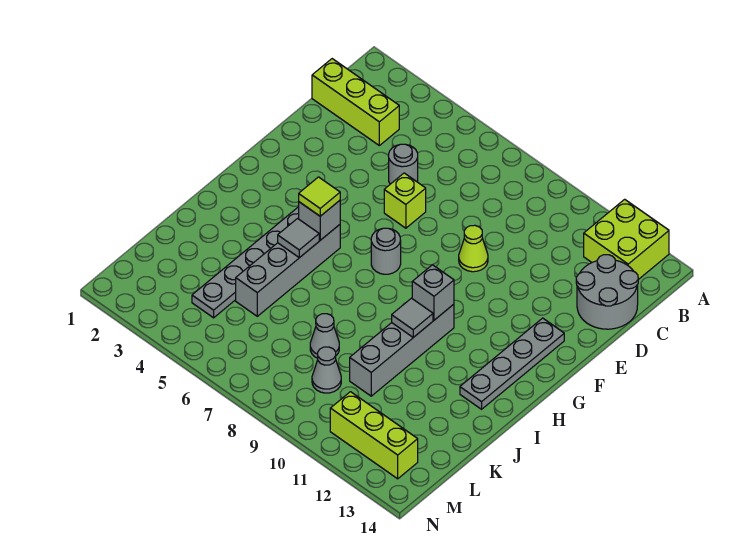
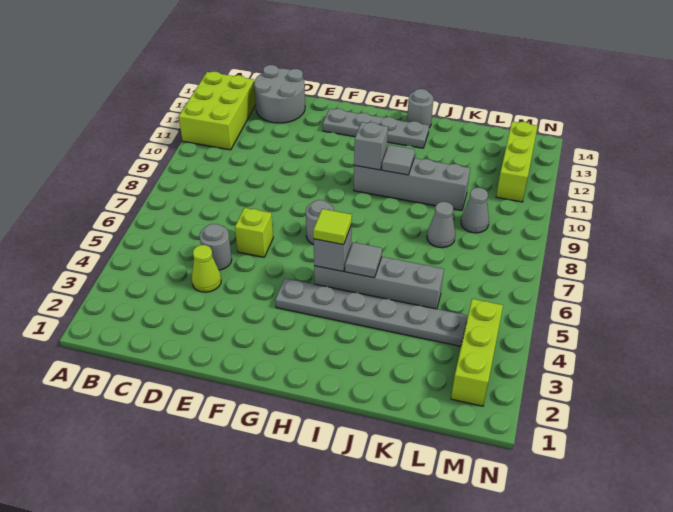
lime 2x2 brick [584,199,669,280] -> lime 2x3 brick [179,72,256,150]
lime 1x3 brick [312,59,399,145] -> lime 1x3 brick moved to [451,299,503,406]
lime 1x1 cone [459,225,488,272] -> lime 1x1 cone moved to [192,245,221,292]
none -> grey 1x1 round brick [407,89,434,127]

